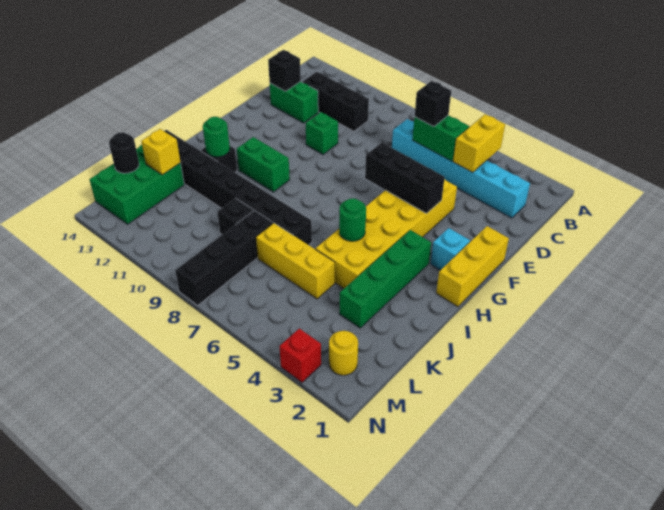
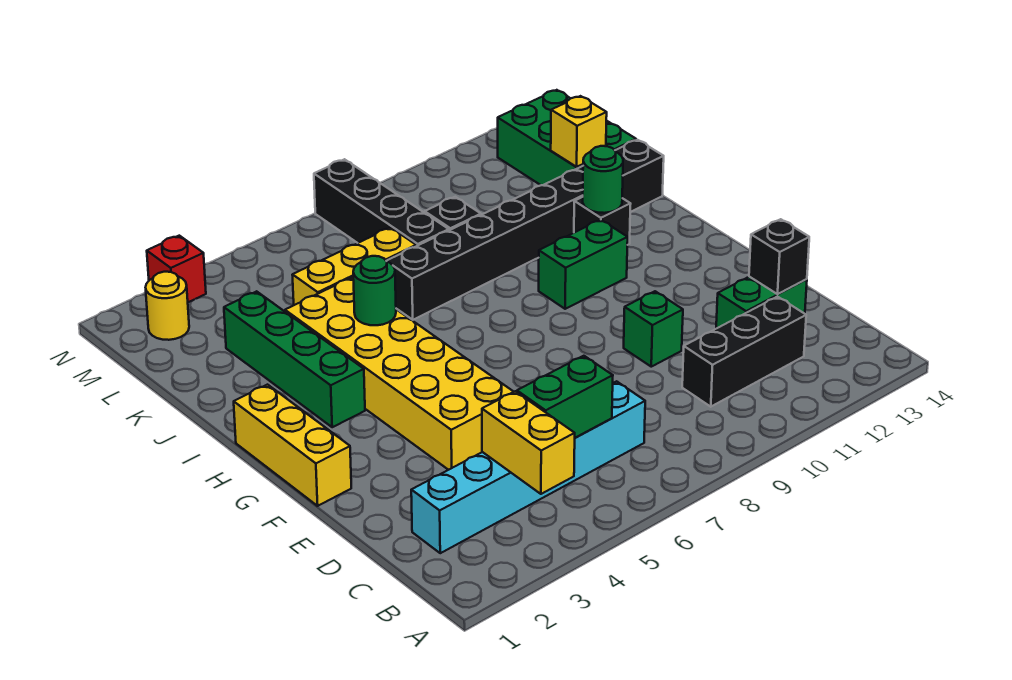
black 1x1 brick [415,81,451,127] -> none
black 1x3 brick [365,143,445,213] -> none
cyan 1x1 brick [431,228,470,270] -> none
black 1x1 round brick [109,132,139,173] -> none

